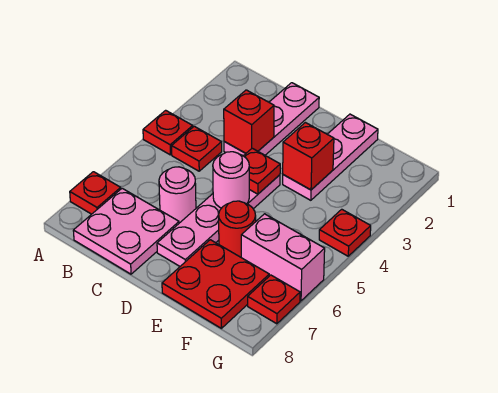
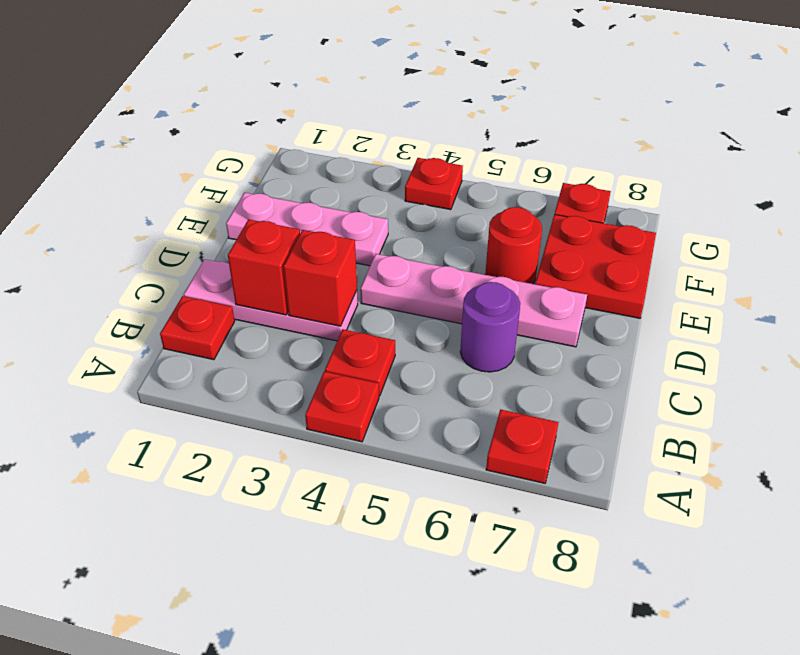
pink 2x2 plate [73,188,179,274] -> none
pink 1x1 round brick [159,167,196,223] -> purple 1x1 round brick [460,282,520,372]
red 1x1 plate [244,148,280,194] -> red 1x1 plate moved to [160,296,235,360]
pink 1x1 round brick [213,152,249,208] -> none
red 1x1 brick [283,123,334,190] -> red 1x1 brick moved to [228,220,300,315]
pink 1x2 brick [241,214,325,301] -> none

